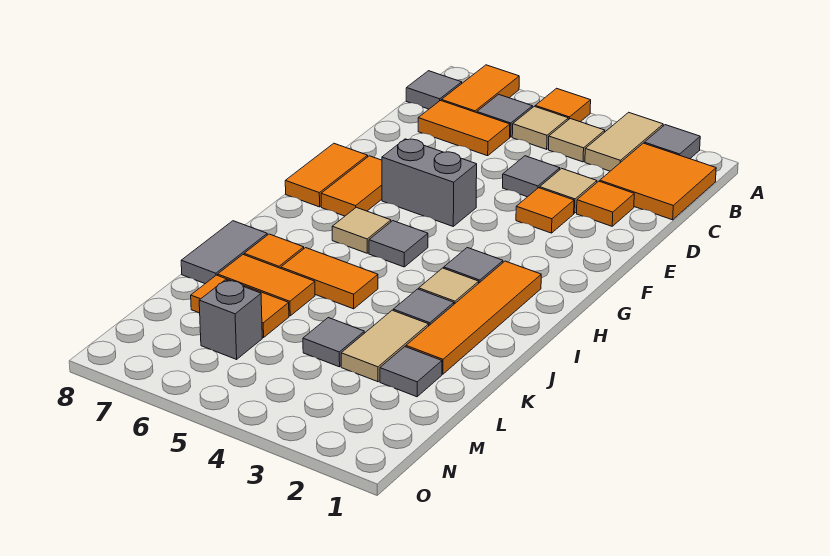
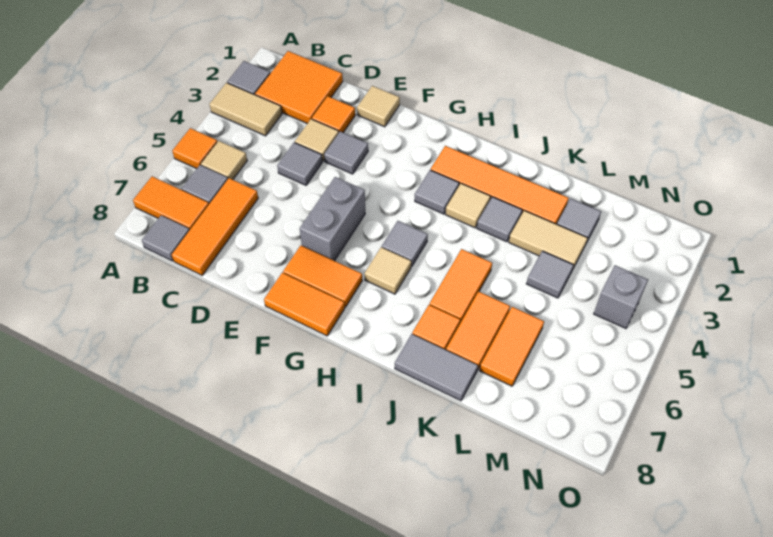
tan 1x1 tile [549,119,605,162] -> tan 1x1 tile moved to [357,86,400,127]
orange 1x2 tile [418,101,510,156] -> orange 1x3 tile [172,178,258,275]
orange 1x1 tile [516,188,574,233] -> grey 1x1 tile [324,132,368,174]
grey 1x1 brick [199,280,262,359] -> grey 1x1 brick moved to [594,265,648,328]

